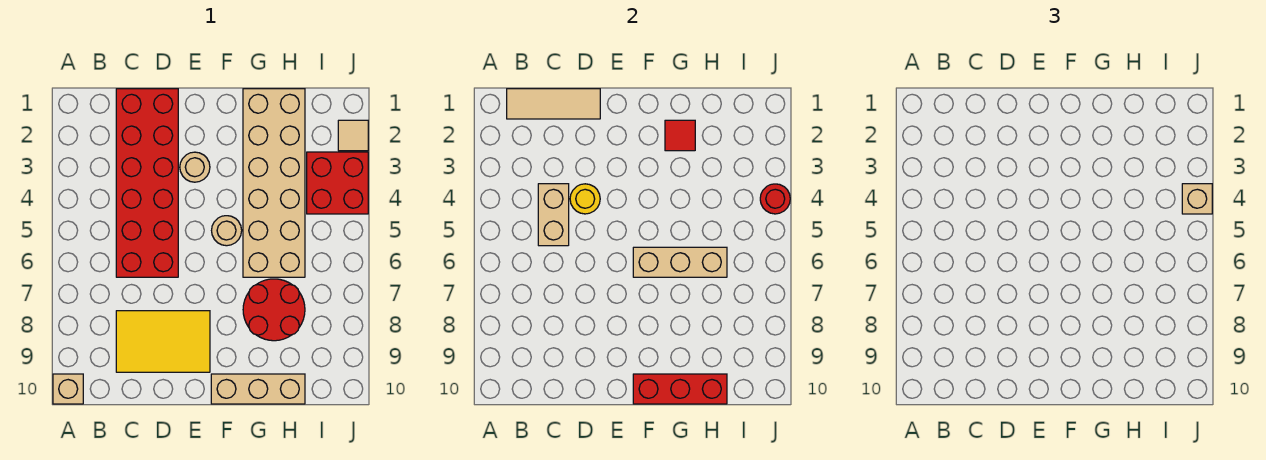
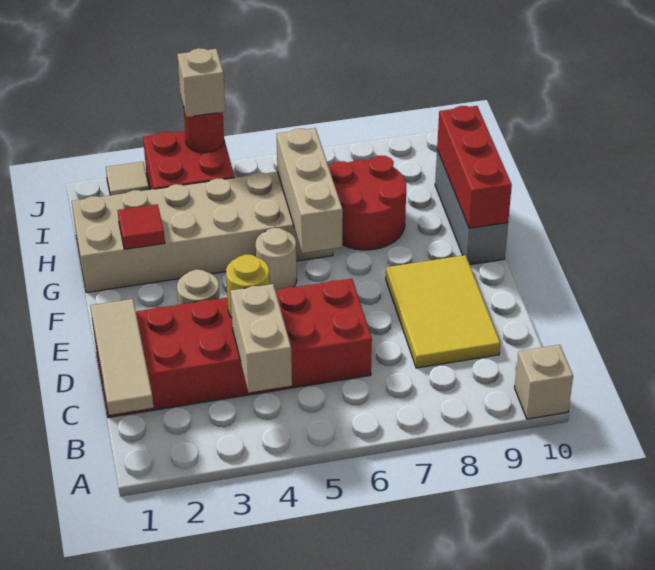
tan 1x2 brick [538,184,569,246] -> tan 1x2 brick turned to [230,284,292,392]
tan 1x3 brick [211,374,305,404] -> grey 1x3 brick [435,150,508,265]

